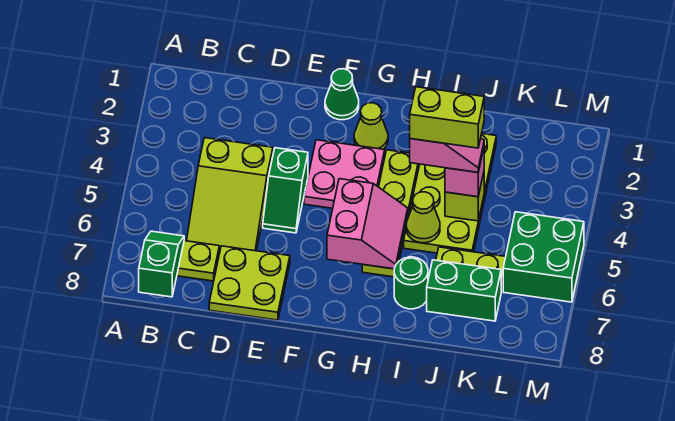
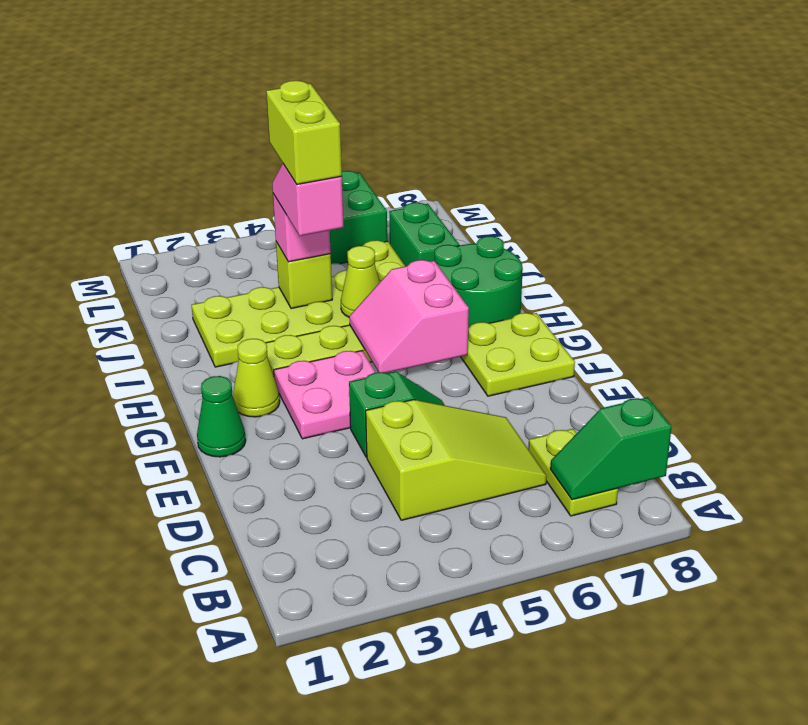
lime 2x2 plate [209,246,290,320] -> lime 2x2 plate moved to [461,313,575,396]
pink 2x2 slope [327,179,408,269] -> pink 2x2 slope turned to [349,260,469,373]
green 1x1 round brick [394,257,428,309] -> green 2x2 round brick [435,236,523,328]

